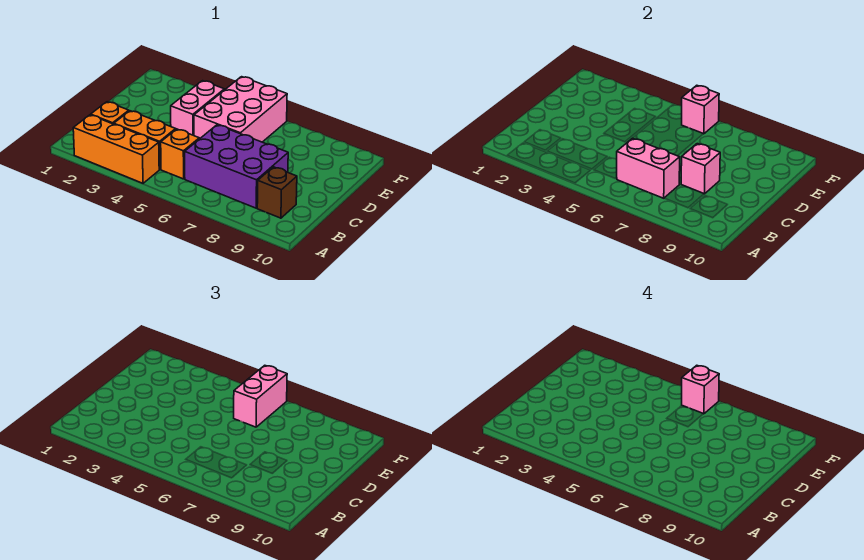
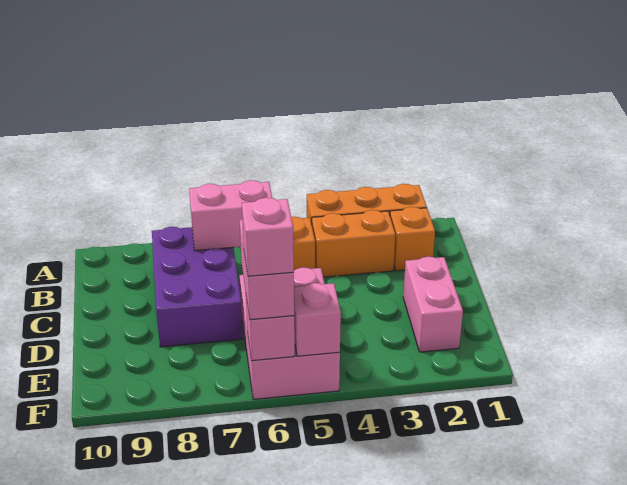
purple 2x3 brick [185,125,288,208] -> purple 2x3 brick turned to [152,227,243,347]
brown 1x1 brick [257,167,297,218] -> none
pink 1x1 brick [681,144,720,194] -> pink 1x1 brick moved to [294,283,341,356]
pink 1x2 brick [171,81,224,136] -> pink 1x2 brick moved to [403,257,463,352]

